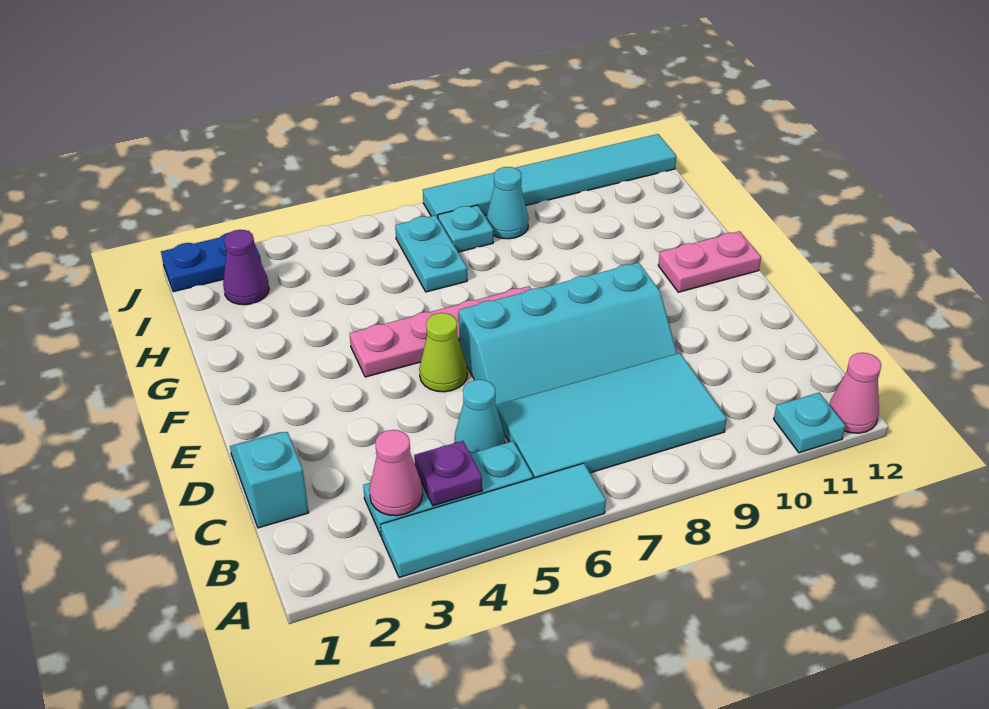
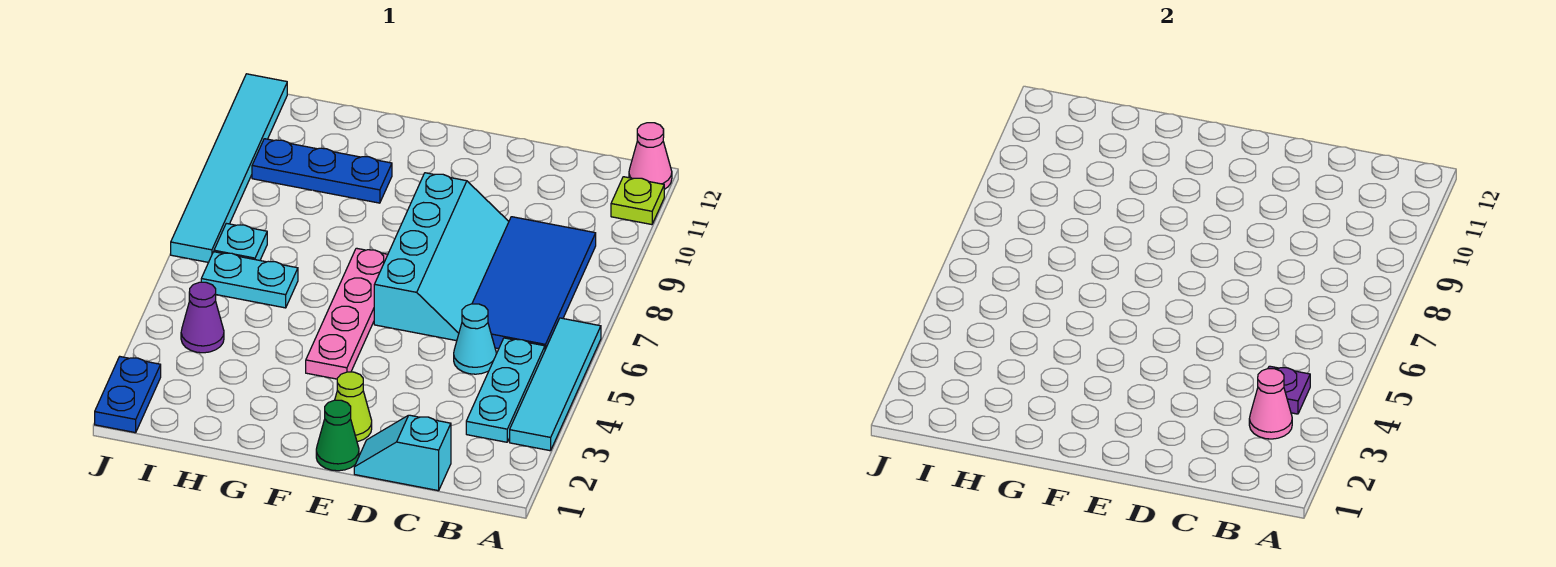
cyan 1x1 plate [774,393,845,453] -> lime 1x1 plate [611,177,664,225]
cyan 2x4 tile [496,353,727,478] -> blue 2x4 tile [472,217,596,350]
none -> green 1x1 cone [316,400,359,471]
lime 1x1 cone [419,313,467,392] -> lime 1x1 cone moved to [335,372,372,442]
pink 1x2 plate [658,231,761,292] -> none
none -> blue 1x3 plate [252,139,392,203]
purple 1x1 cone [223,230,269,305] -> purple 1x1 cone moved to [181,282,224,353]
cyan 1x1 cone [486,167,529,239] -> none

